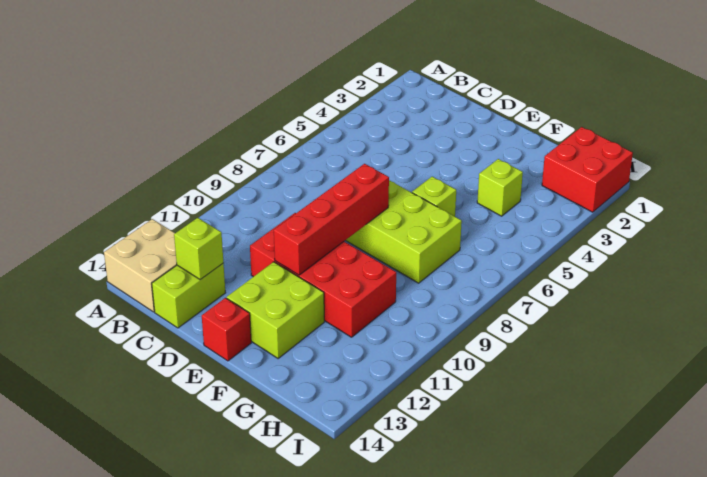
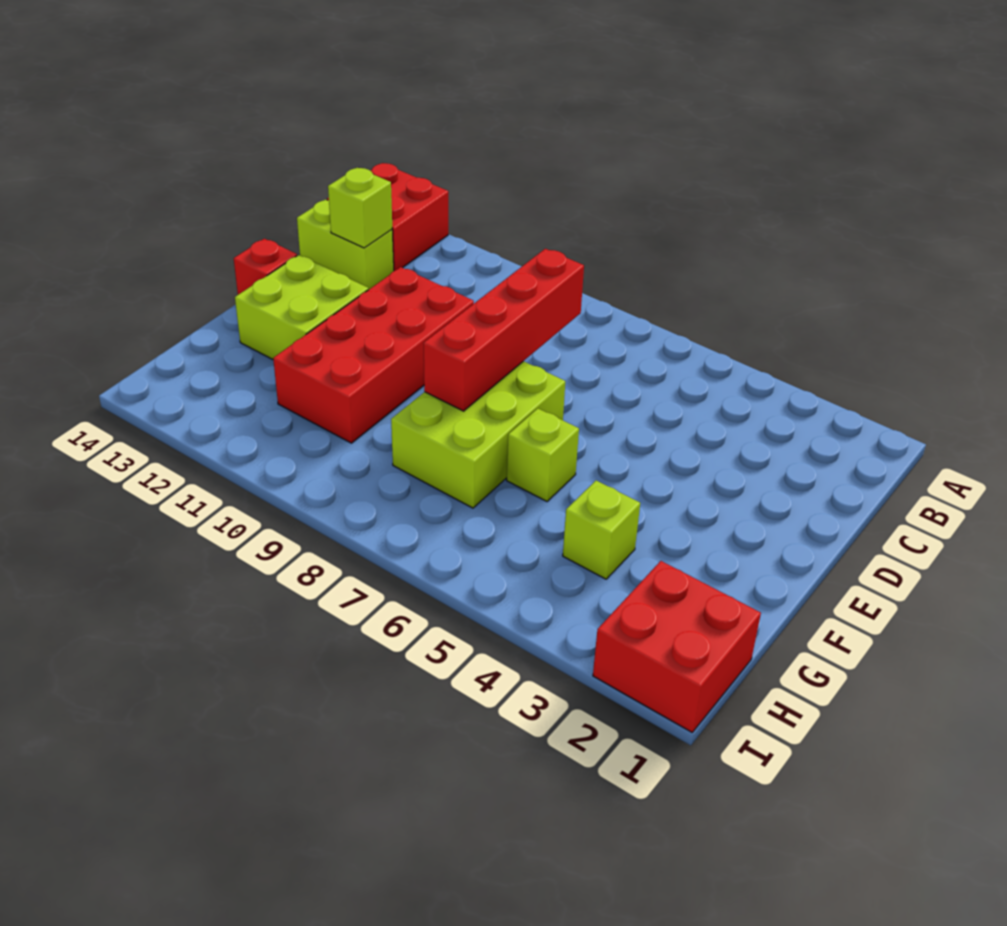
tan 2x2 brick [104,219,177,312] -> red 2x2 brick [327,163,448,271]
red 1x4 brick [274,164,389,275] -> red 1x4 brick turned to [424,249,584,411]

